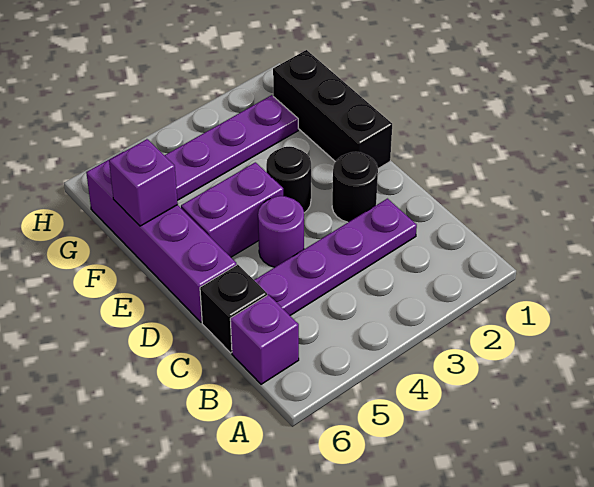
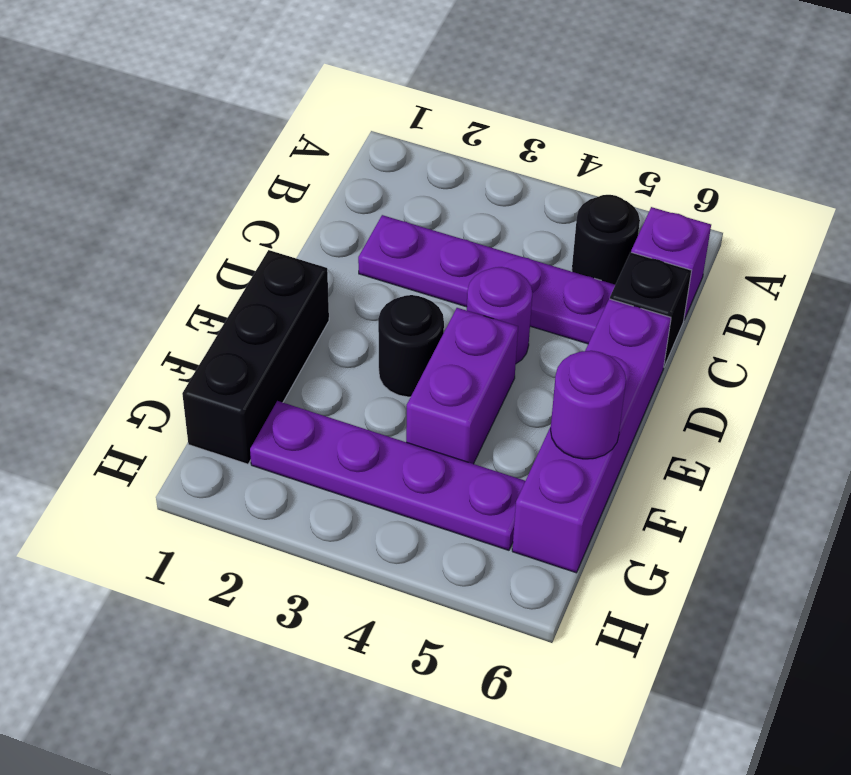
black 1x1 round brick [332,152,378,222] -> black 1x1 round brick moved to [572,195,640,285]
purple 1x2 brick [181,162,283,257] -> purple 1x2 brick turned to [406,308,518,464]
purple 1x1 brick [109,139,178,226] -> purple 1x1 round brick [551,351,626,459]

